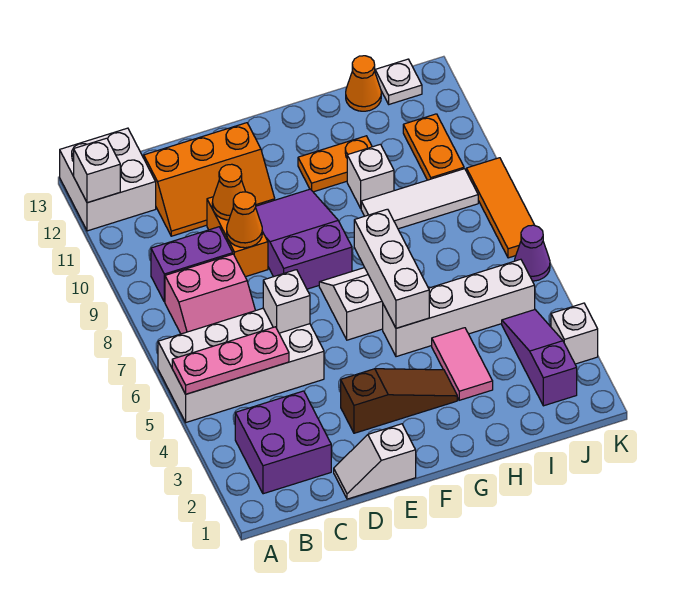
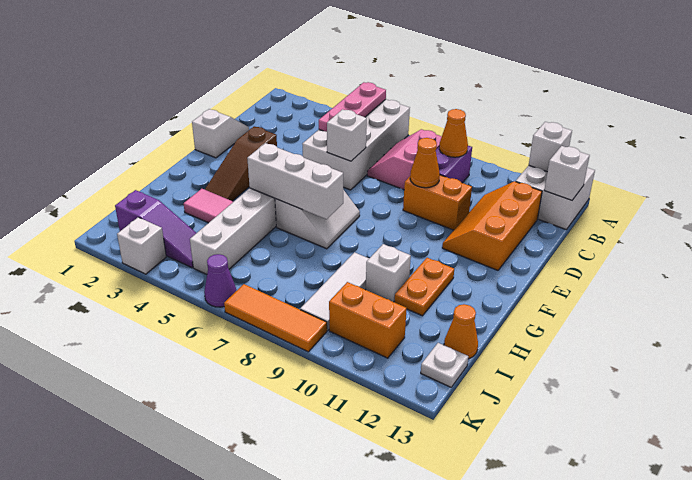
purple 2x2 brick [235,391,331,494] -> none
none -> white 1x1 brick [544,146,590,200]
orange 1x1 cone [212,164,245,220] -> orange 1x1 cone moved to [439,109,468,157]
purple 2x3 slope [256,189,352,289] -> none
orange 1x2 plate [403,114,464,180] -> orange 1x2 brick [329,282,407,358]

